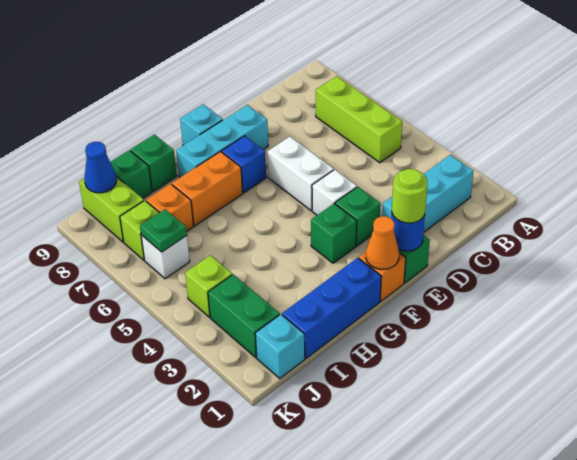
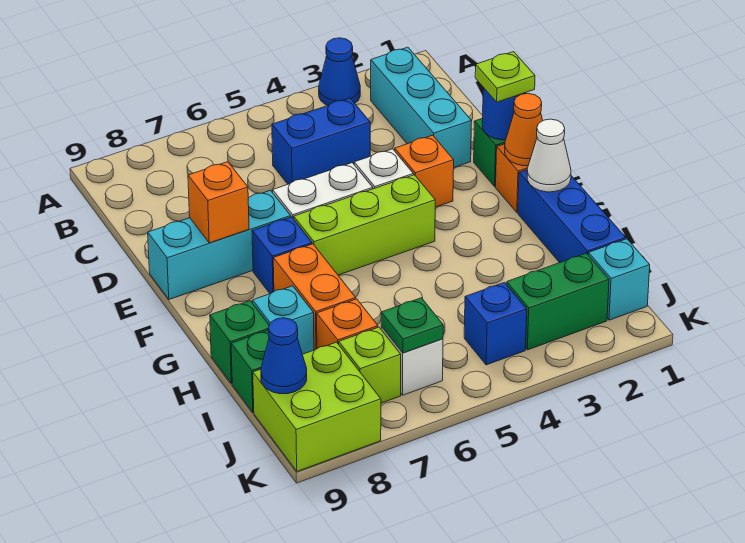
none -> blue 1x1 cone [319,38,360,105]
lime 1x3 brick [316,76,402,163] -> lime 1x3 brick moved to [294,175,435,275]
none -> blue 1x2 brick [272,98,370,184]
lime 1x1 round brick [392,169,427,223] -> lime 1x1 plate [475,52,535,102]
green 1x1 brick [335,187,381,246] -> orange 1x1 brick [395,135,454,207]
cyan 1x3 brick [176,105,268,177] -> cyan 1x3 brick turned to [148,190,291,299]
none -> orange 1x1 brick [188,162,249,243]
green 1x1 brick [311,204,357,263] -> none
cyan 1x1 brick [180,104,223,145] -> cyan 1x1 brick moved to [252,286,314,354]
none -> white 1x1 cone [527,119,571,192]
lime 1x1 brick [185,255,232,317] -> blue 1x1 brick [464,282,527,365]
lime 1x2 brick [79,177,144,242] -> lime 2x2 brick [253,342,381,471]

